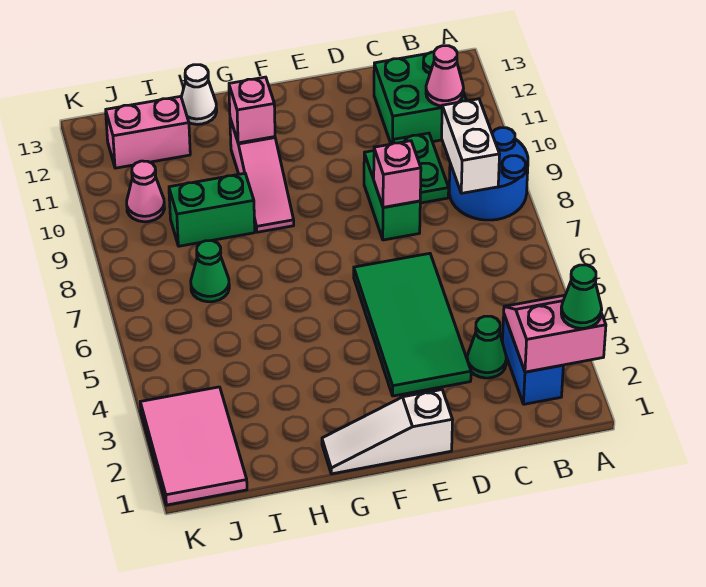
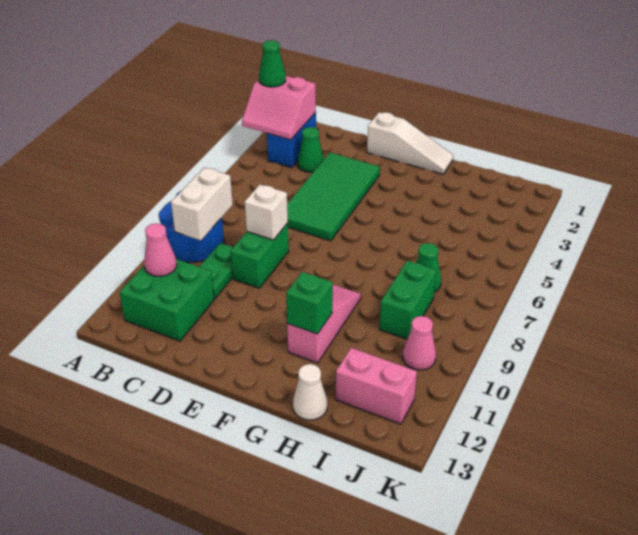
pink 1x1 brick [374,141,421,207] -> white 1x1 brick [245,185,288,240]
pink 1x1 brick [229,77,275,143] -> green 1x1 brick [286,272,333,334]
green 1x2 brick [169,173,255,246] -> green 1x2 brick turned to [379,261,436,339]
pink 2x3 tile [140,387,247,505] -> none

